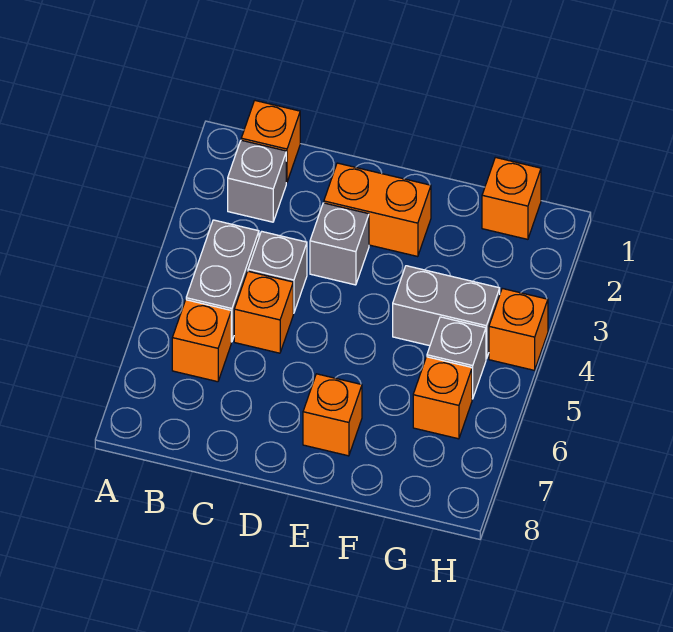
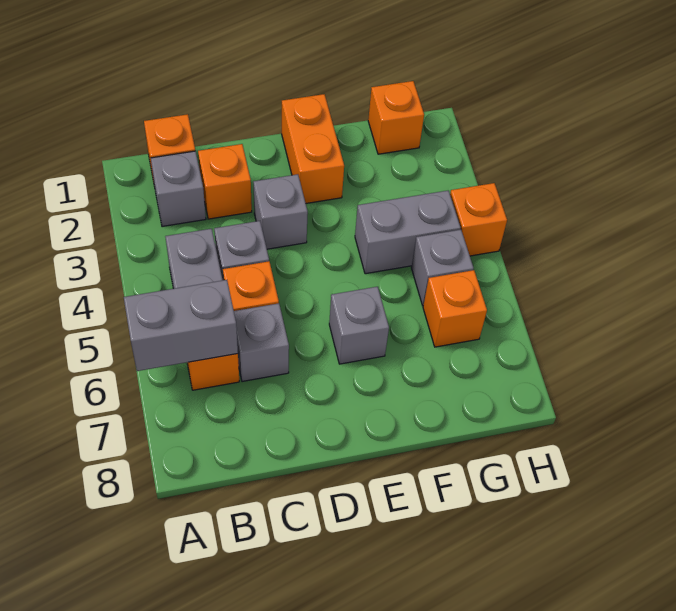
none -> grey 1x2 brick [124,280,238,371]
none -> grey 1x1 brick [234,303,289,382]
orange 1x2 brick [324,163,431,257] -> orange 1x2 brick turned to [282,94,344,203]
none -> grey 1x1 brick [329,287,389,364]
orange 1x1 brick [303,374,362,456] -> orange 1x1 brick moved to [198,144,252,219]

